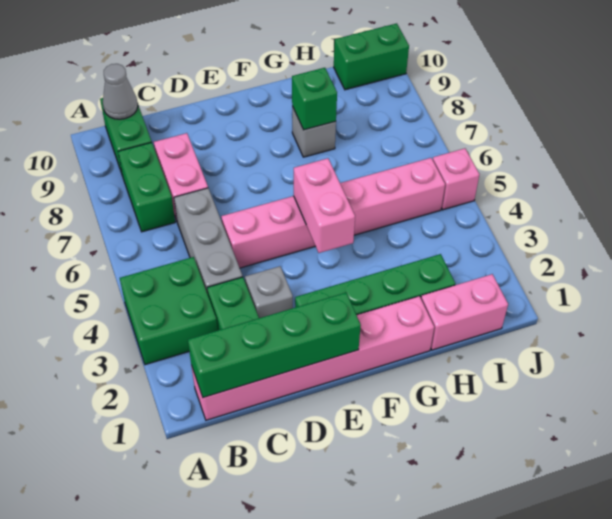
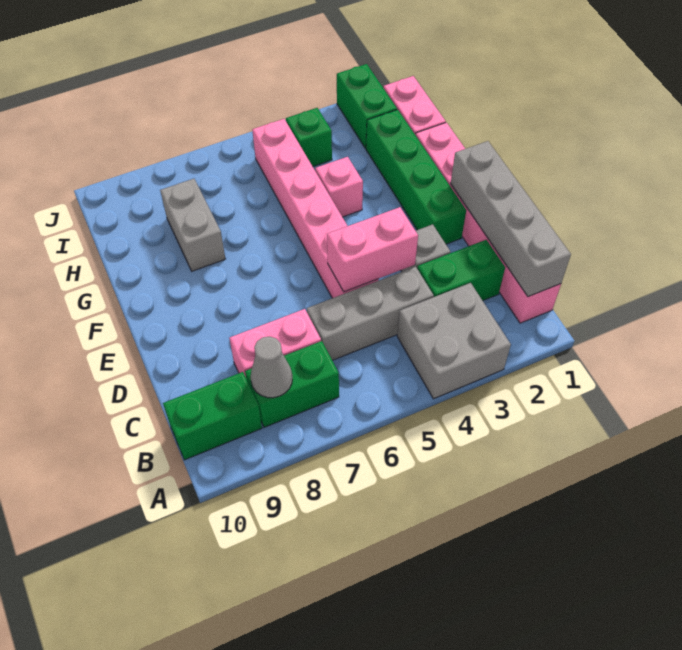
green 2x2 brick [120,257,218,365] -> grey 2x2 brick [397,283,511,399]
green 1x4 brick [188,293,361,398] -> grey 1x4 brick [451,141,571,297]
grey 1x1 cone [103,64,138,119] -> grey 1x1 cone moved to [250,336,292,398]
pink 1x2 brick [294,158,355,253] -> pink 1x2 brick moved to [327,207,418,292]
grey 1x1 brick [292,106,336,157] -> grey 1x2 brick [160,179,225,271]
green 1x1 brick [292,68,337,130] -> green 1x1 brick moved to [286,108,332,166]
green 1x2 brick [334,23,409,90] -> green 1x2 brick moved to [337,64,397,148]
pink 1x1 brick [433,148,479,210] -> pink 1x1 brick moved to [315,157,363,217]

